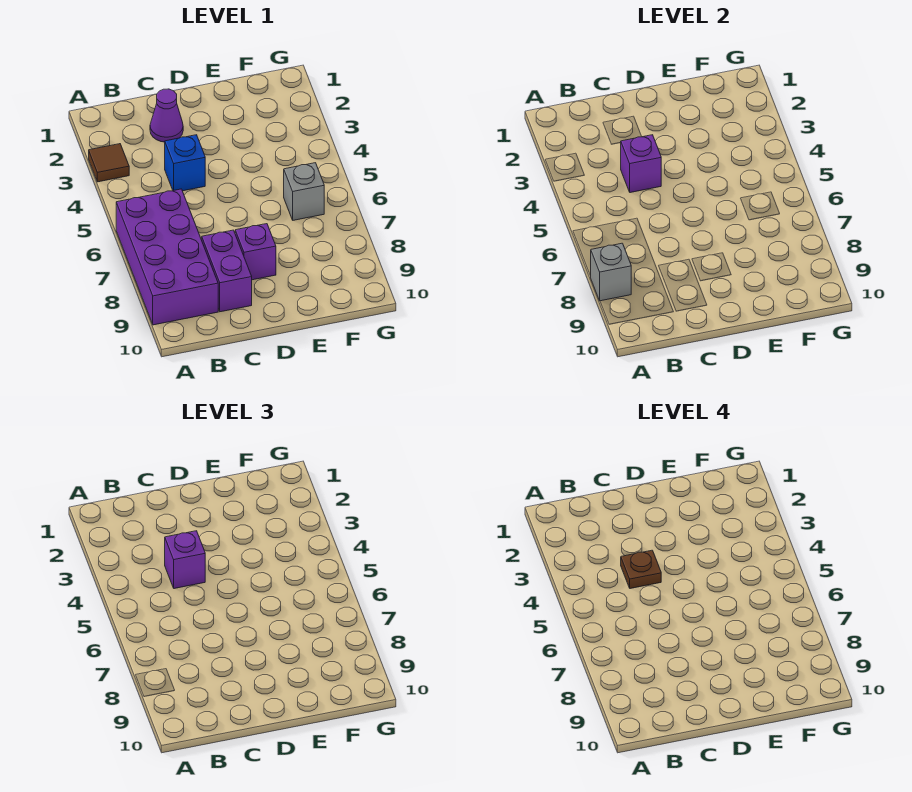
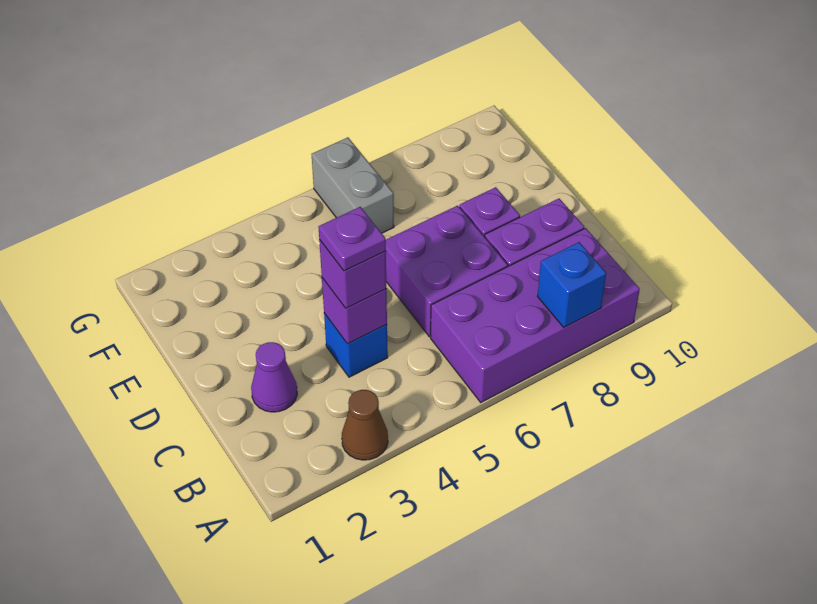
brown 1x1 tile [89,144,129,182] -> brown 1x1 cone [342,390,388,460]
grey 1x1 brick [591,243,631,301] -> blue 1x1 brick [538,242,606,327]
brown 1x1 plate [621,550,661,589] -> purple 1x1 plate [319,207,386,271]
none -> purple 2x2 brick [386,206,508,337]
grey 1x1 brick [284,163,324,220] -> grey 1x2 brick [312,138,394,233]

